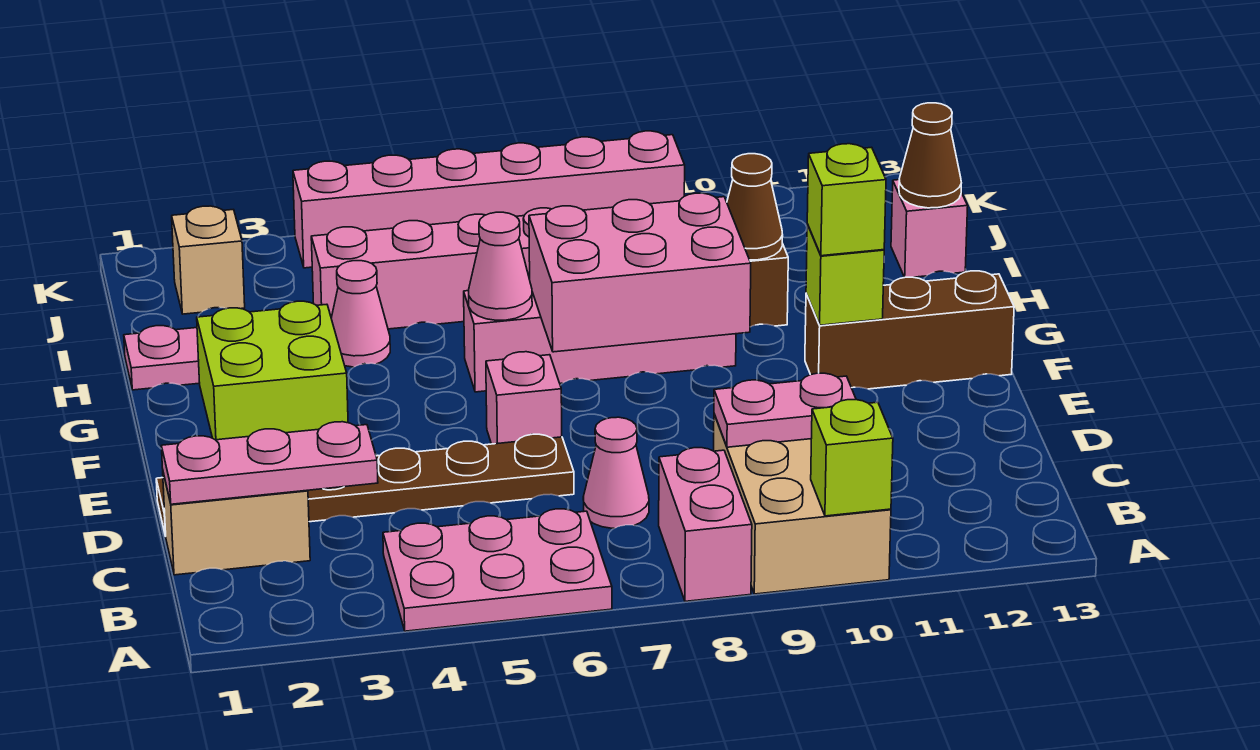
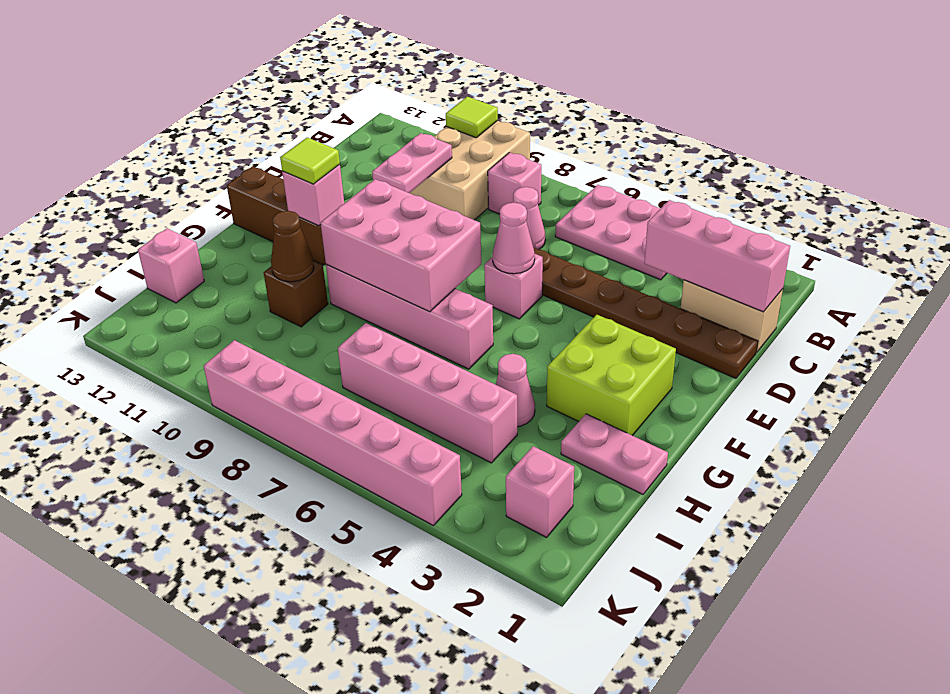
pink 1x2 brick [659,448,752,601] -> pink 1x1 brick [488,152,541,214]
lime 1x1 brick [811,400,893,516] -> lime 1x1 tile [446,97,498,138]
pink 1x3 plate [161,422,378,504] -> pink 1x3 brick [644,200,790,312]
pink 1x2 plate [714,373,856,447] -> pink 1x2 plate turned to [372,133,452,193]
lime 1x1 brick [806,224,884,325] -> pink 1x1 brick [282,164,344,226]
lime 1x1 brick [807,144,886,256] -> lime 1x1 tile [280,138,340,184]
pink 1x1 cone [469,212,532,320] -> pink 1x1 cone moved to [492,203,535,274]
brown 1x1 cone [899,103,961,208] -> none
tan 1x1 brick [172,206,245,314] -> pink 1x1 brick [506,446,574,537]

